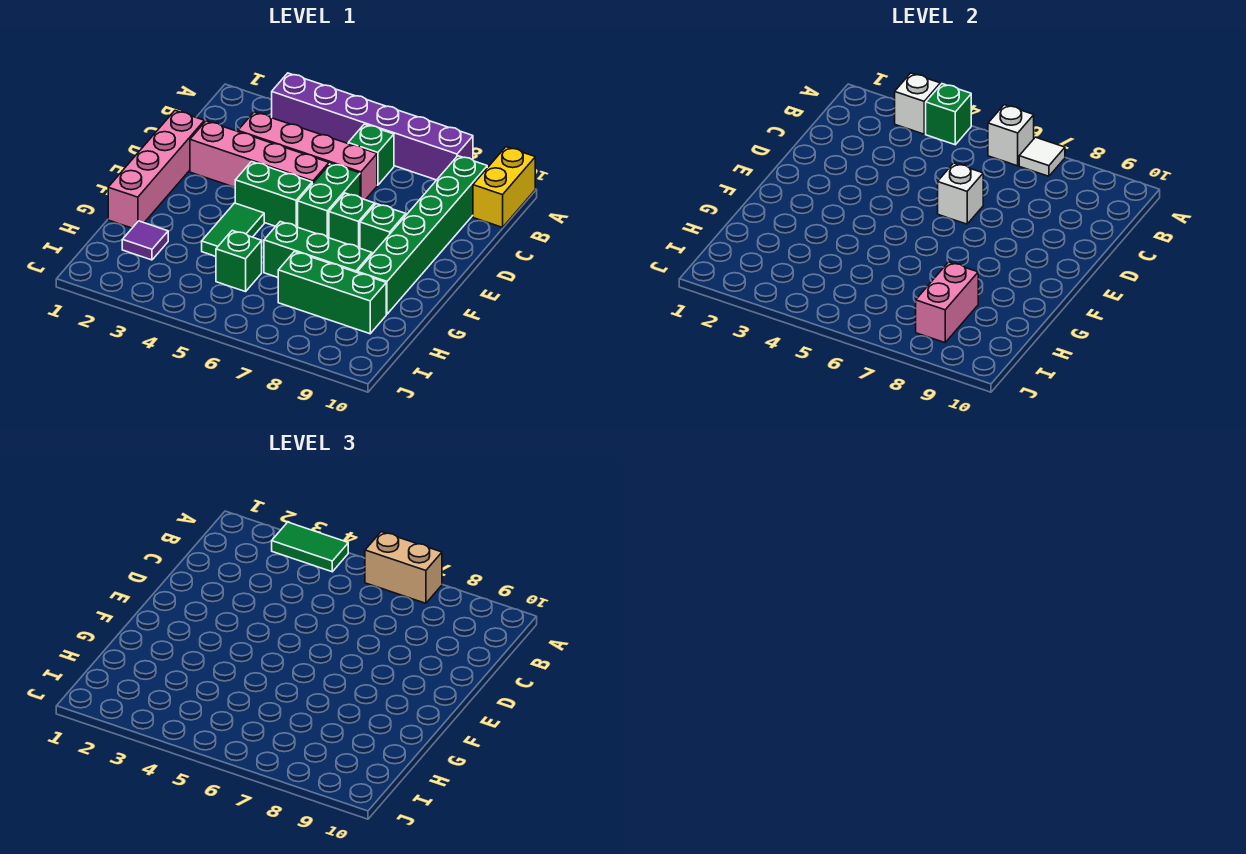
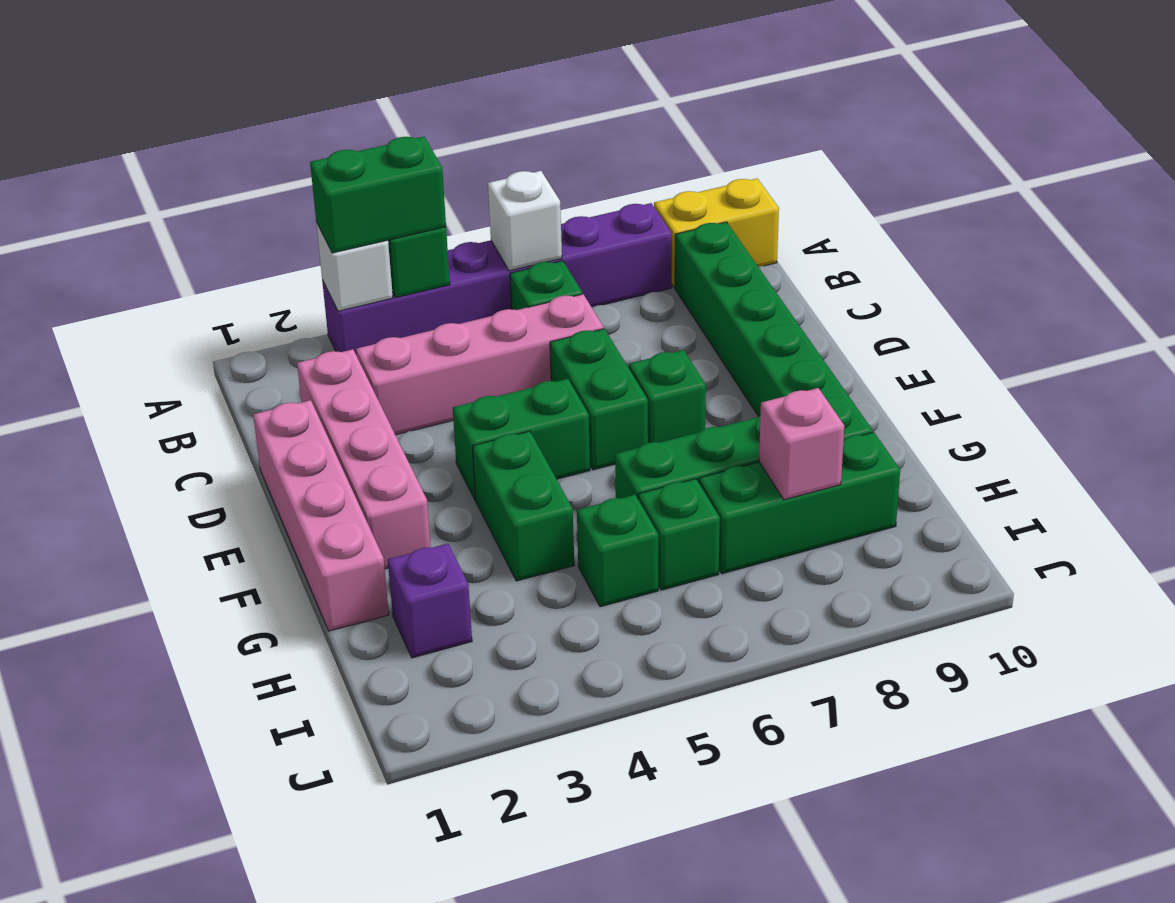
green 1x2 tile [272,522,348,572] -> green 1x2 brick [310,137,446,253]
tan 1x2 brick [365,532,442,603] -> none
white 1x1 tile [1019,137,1065,176] -> none
yellow 1x2 brick [473,147,535,227] -> yellow 1x2 brick turned to [654,179,779,288]
pink 1x4 brick [190,121,329,187] -> pink 1x4 brick turned to [297,349,431,569]
white 1x1 brick [938,163,983,224] -> none
green 1x1 brick [360,204,406,254] -> green 1x1 brick moved to [638,479,720,590]
green 1x2 tile [202,203,264,256] -> green 1x2 brick [473,431,574,581]
purple 1x1 tile [122,221,168,260] -> purple 1x1 brick [388,544,472,658]
pink 1x2 brick [916,262,978,343] -> pink 1x1 brick [759,388,844,500]

